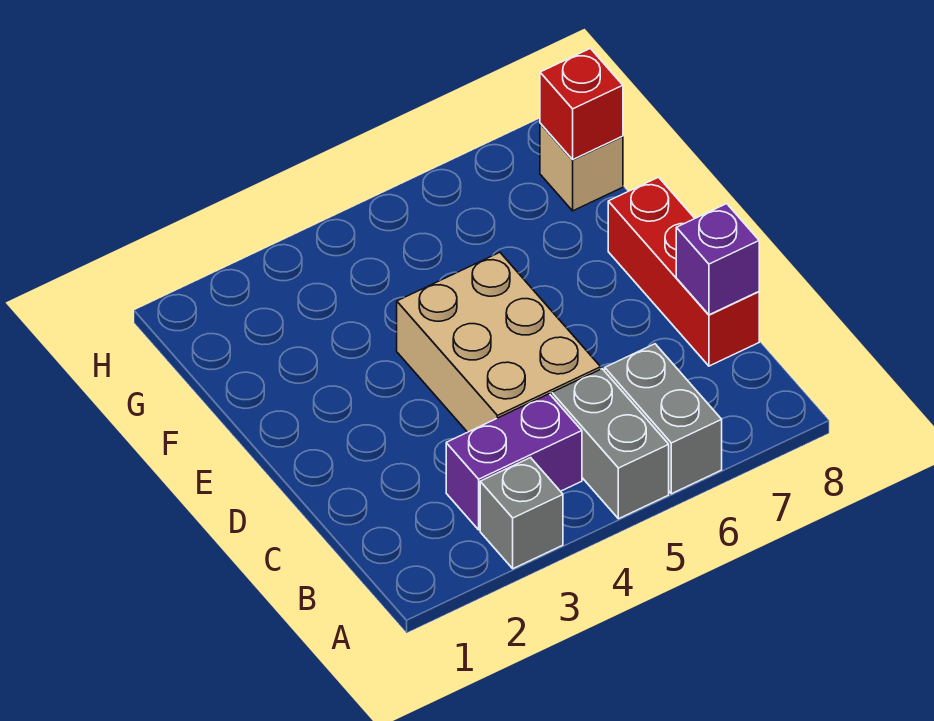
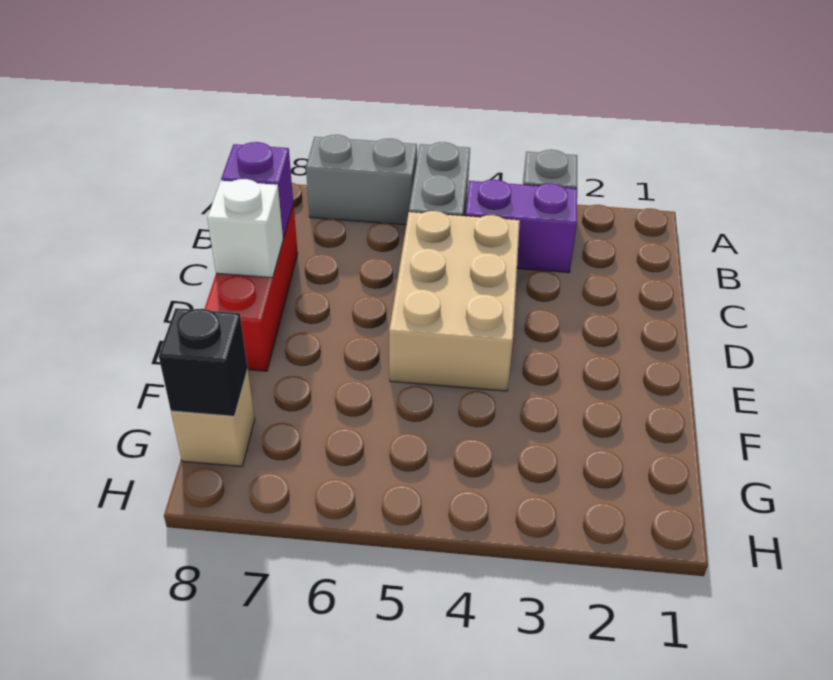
grey 1x2 brick [605,344,722,494] -> grey 1x2 brick turned to [306,135,417,225]
none -> white 1x1 brick [207,179,283,278]
red 1x1 brick [540,48,623,159] -> black 1x1 brick [159,308,248,416]

